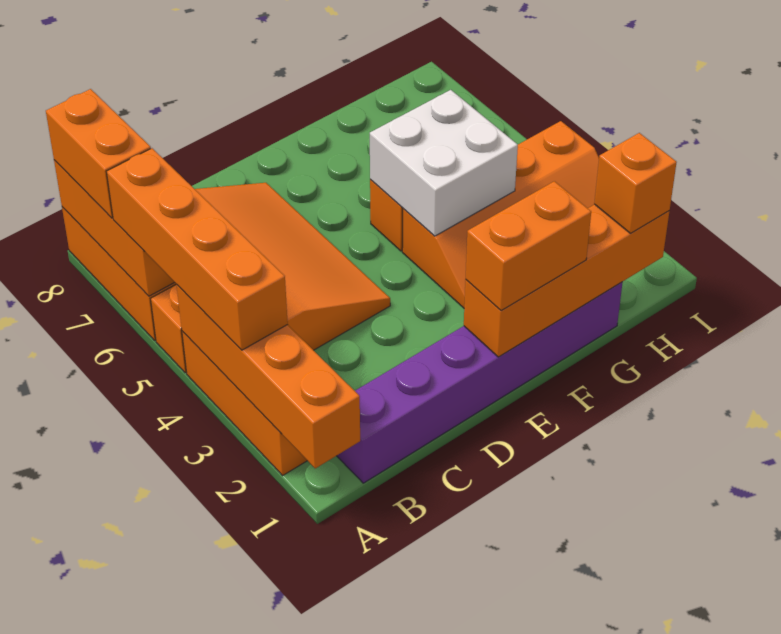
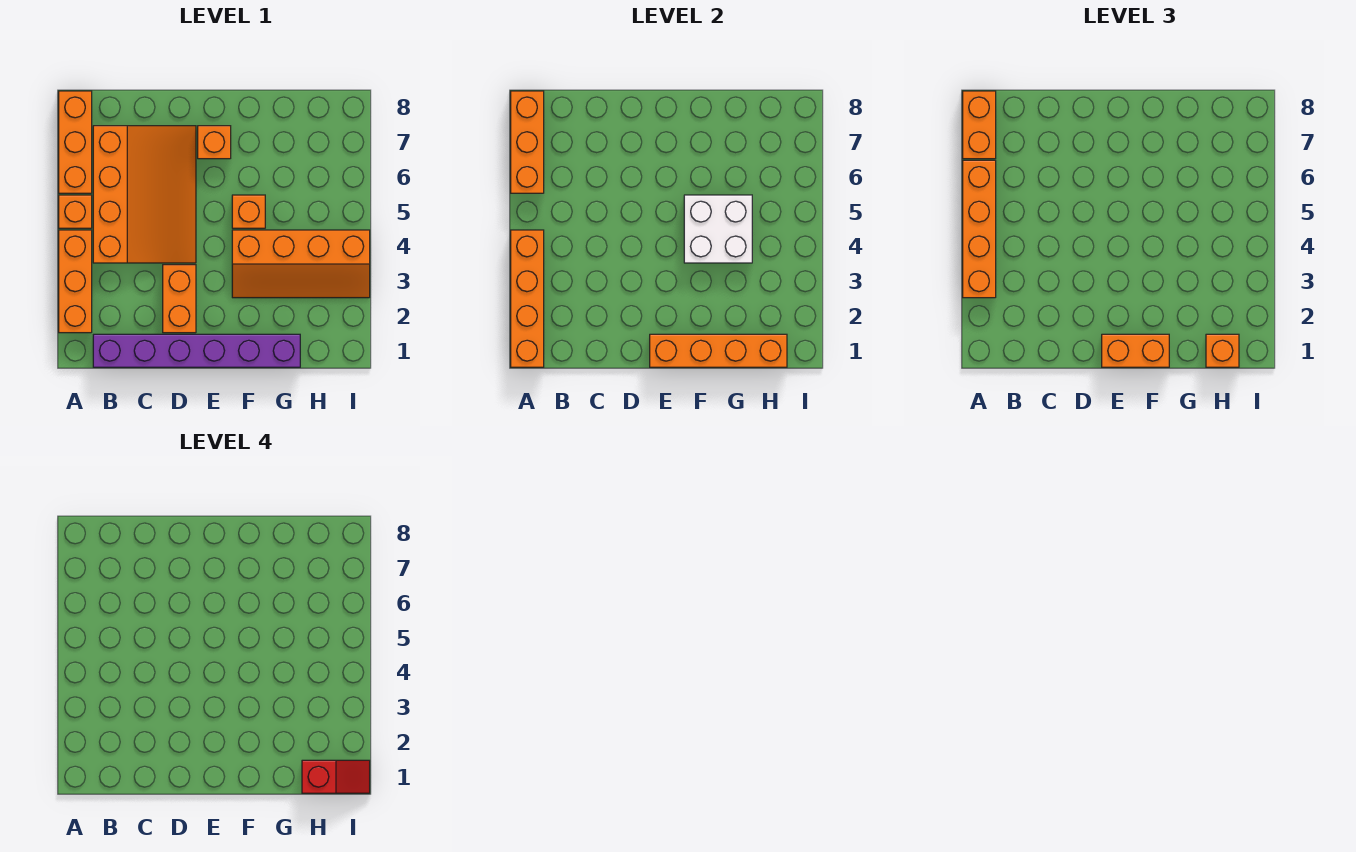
none -> orange 1x2 brick [163,265,196,333]
none -> orange 1x1 brick [198,126,231,159]
none -> red 1x2 slope [302,760,370,793]

